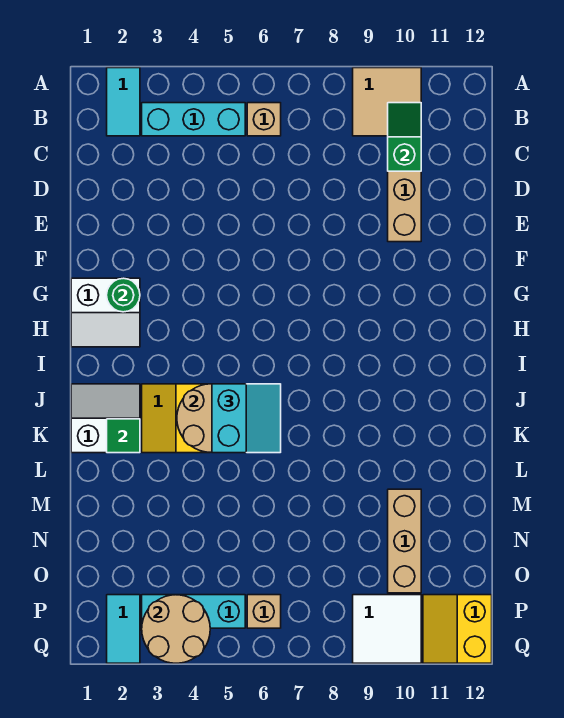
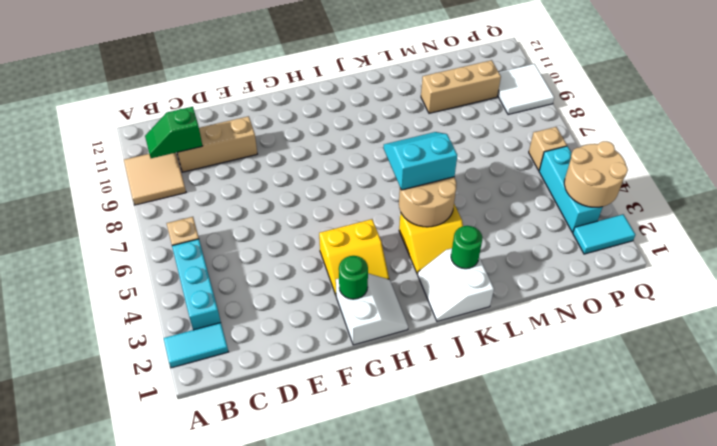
green 1x1 tile [107,419,140,453] -> green 1x1 round brick [451,226,483,269]
yellow 2x2 slope [423,595,492,663] -> yellow 2x2 slope moved to [319,219,389,295]

